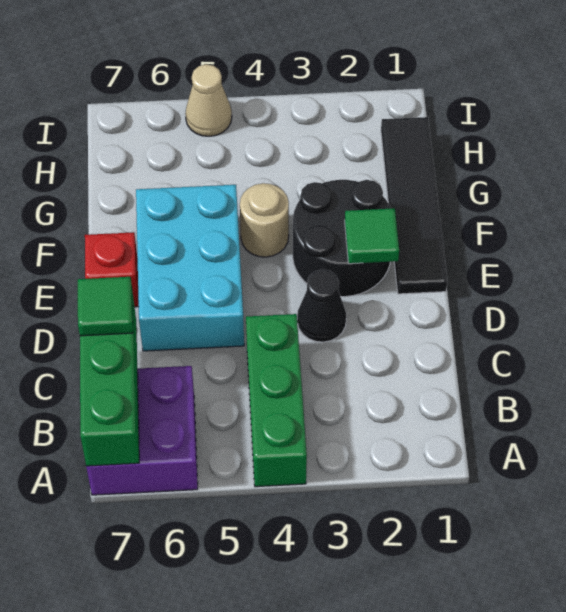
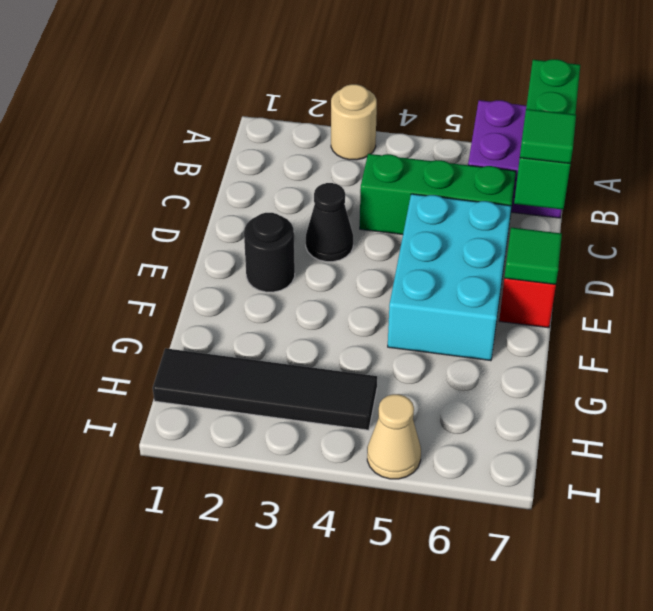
green 1x3 brick [246,314,307,487] -> green 1x3 brick turned to [360,154,516,239]
black 1x4 tile [381,117,447,294] -> black 1x4 tile turned to [153,348,377,430]
black 2x2 round brick [293,180,391,297] -> black 1x1 round brick [244,213,295,292]
green 1x1 tile [345,208,399,264] -> green 1x1 tile moved to [504,227,562,284]
tan 1x1 round brick [240,183,289,257] -> tan 1x1 round brick moved to [331,84,377,160]

